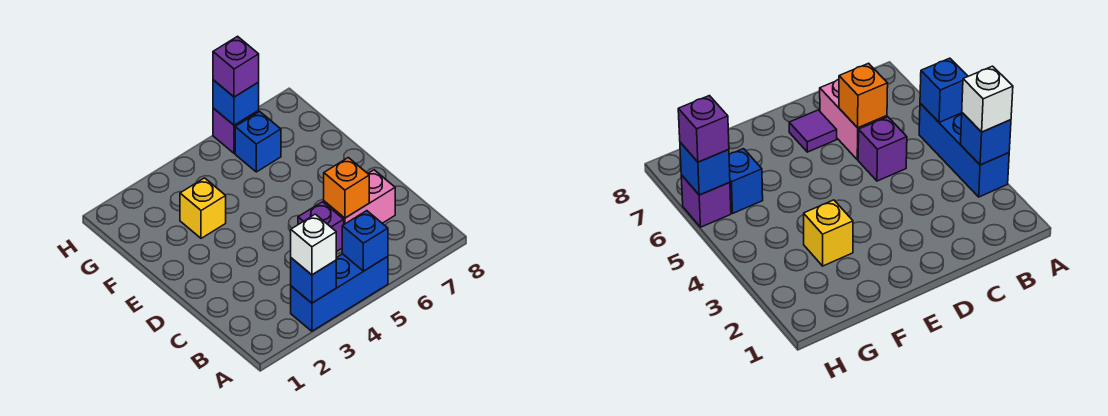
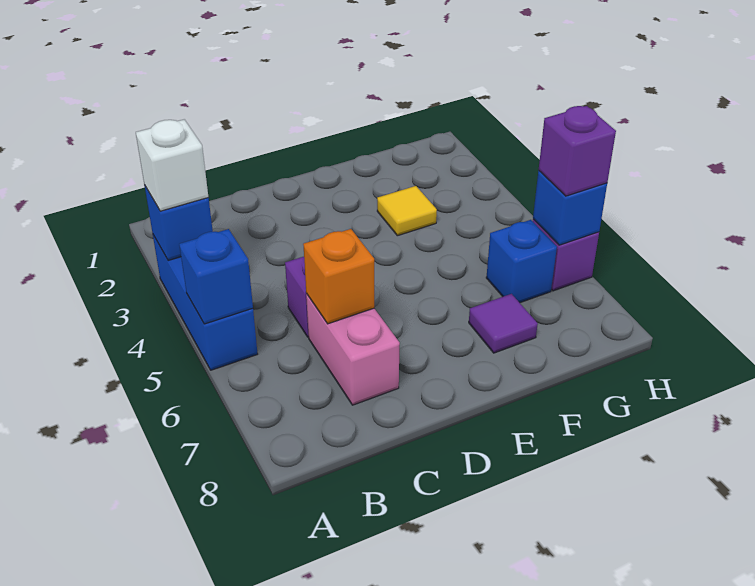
purple 1x1 tile [789,110,837,152] -> purple 1x1 tile moved to [469,294,538,353]
yellow 1x1 brick [180,178,226,238] -> yellow 1x1 tile [377,186,437,236]

